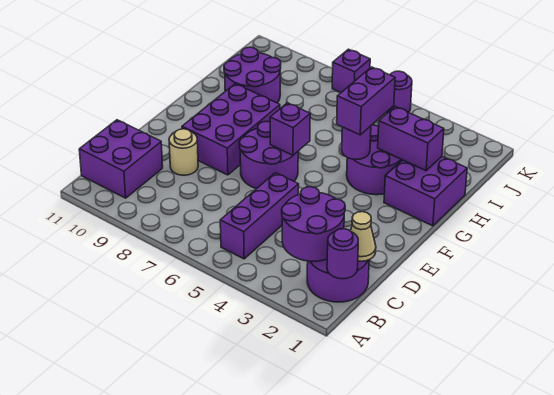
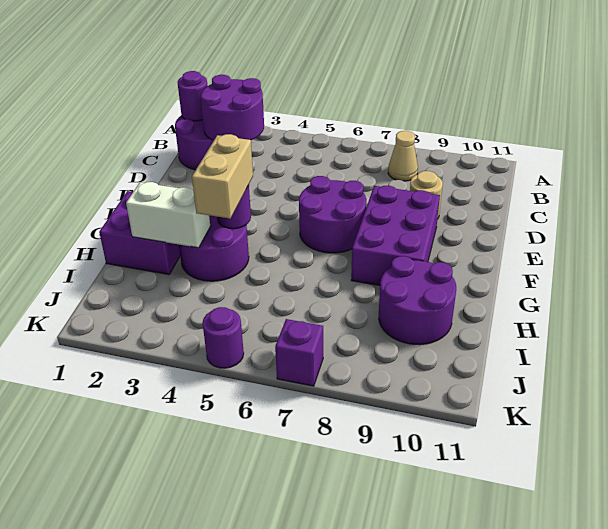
purple 1x3 brick [220,173,299,259] -> none
purple 2x2 brick [79,120,163,198] -> none
tan 1x1 cone [350,212,376,261] -> tan 1x1 cone moved to [388,131,418,181]
purple 1x1 brick [270,103,310,155] -> none
purple 1x2 brick [337,67,395,135] -> tan 1x2 brick [192,134,253,219]
purple 1x2 brick [378,107,444,171] -> white 1x2 brick [126,182,210,248]

